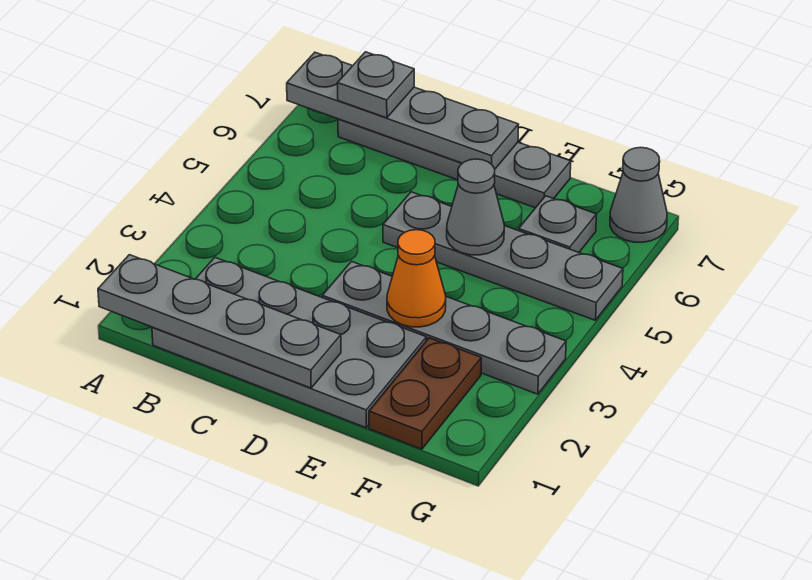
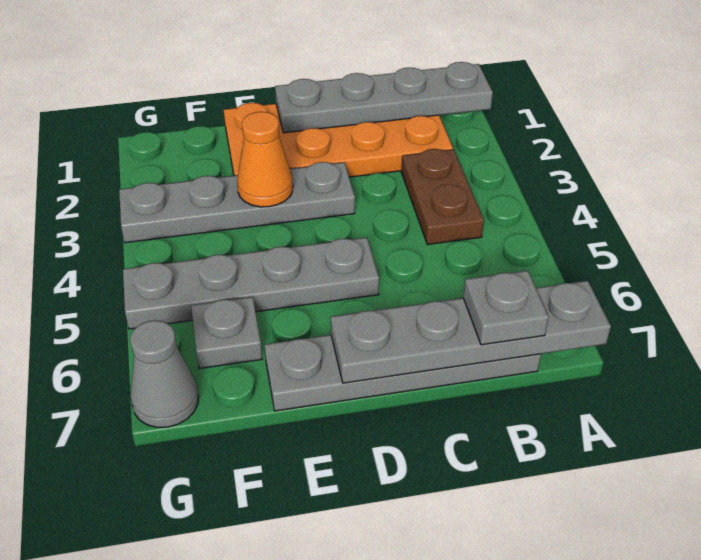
grey 2x4 plate [152,258,426,428] -> orange 2x4 plate [224,103,453,177]
grey 1x1 cone [447,159,504,255] -> none
brown 1x2 plate [369,338,481,449] -> brown 1x2 plate moved to [401,149,484,245]

